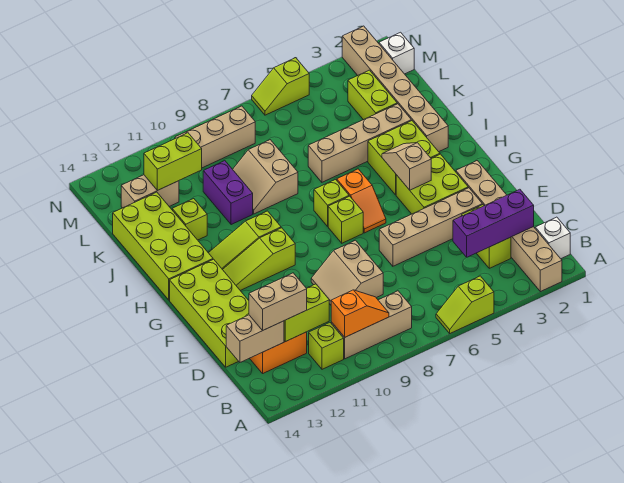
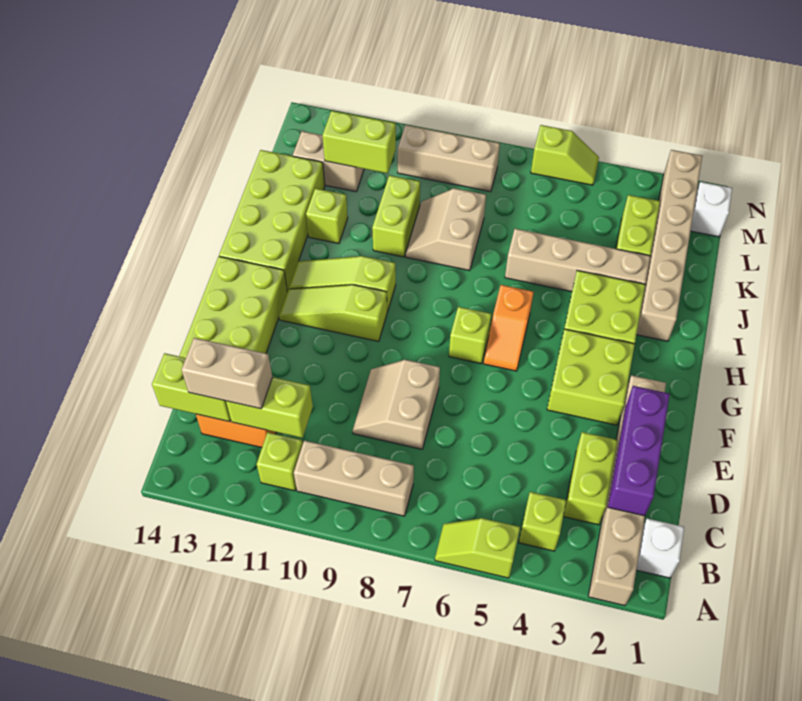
orange 1x2 slope [331,290,389,337] -> none
purple 1x3 brick [453,189,534,257] -> purple 1x3 brick turned to [608,386,670,516]
tan 1x2 brick [226,315,284,362] -> lime 1x2 brick [152,353,231,422]
tan 1x4 brick [379,188,482,266] -> none
tan 1x2 slope [382,143,431,190] -> none
lime 1x1 brick [314,180,349,226] -> lime 1x1 brick moved to [519,492,566,551]
purple 1x2 brick [203,161,253,225] -> lime 1x2 brick [372,175,420,257]
lime 1x2 slope [252,58,309,115] -> lime 1x2 slope turned to [531,125,599,185]

